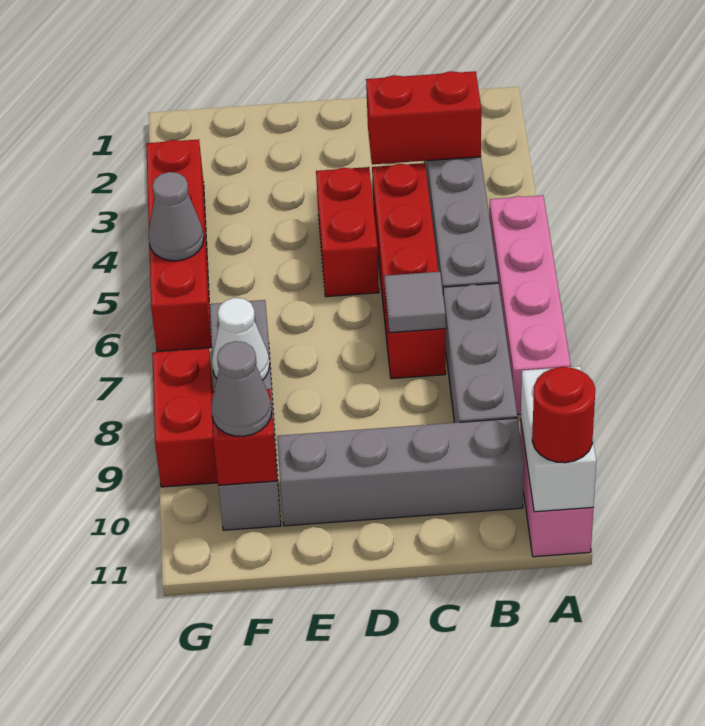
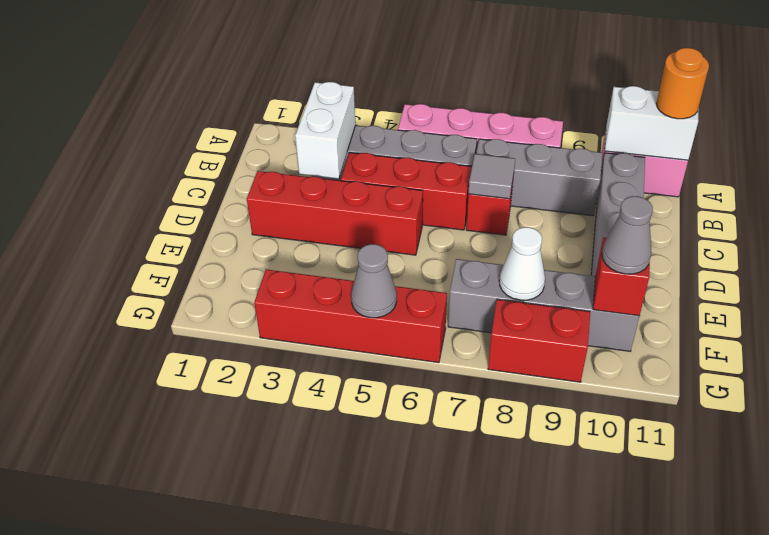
red 1x1 round brick [532,367,595,463] -> orange 1x1 round brick [656,48,709,119]
red 1x2 brick [366,71,481,164] -> white 1x2 brick [295,82,356,179]
red 1x2 brick [316,167,379,297] -> red 1x4 brick [247,171,423,255]

